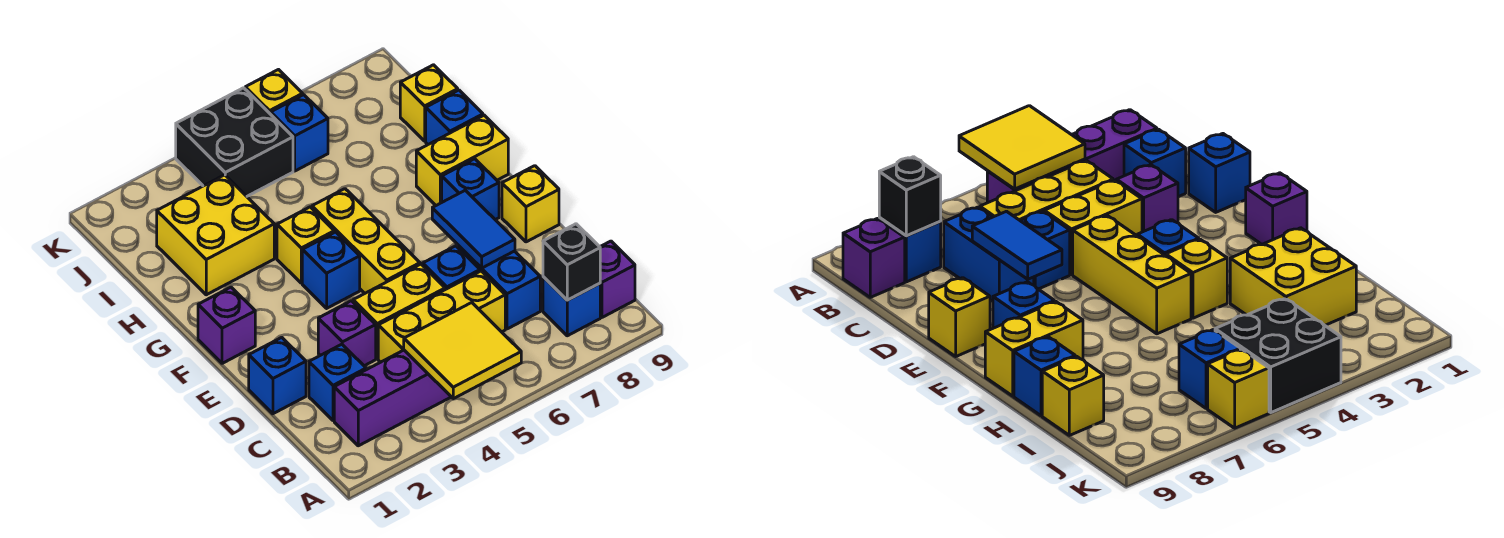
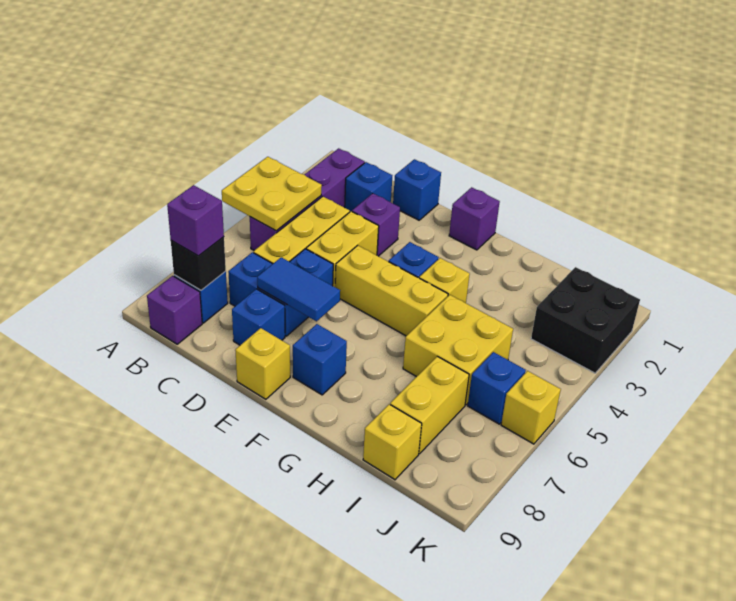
yellow 2x2 tile [404,303,521,399] -> yellow 2x2 plate [222,157,322,231]
none -> purple 1x1 brick [167,185,224,256]
yellow 1x2 brick [416,115,508,205] -> yellow 1x2 brick moved to [390,356,469,454]
yellow 2x2 brick [157,175,274,295] -> yellow 2x2 brick moved to [403,295,513,405]
blue 1x1 brick [426,90,483,144] -> blue 1x1 brick moved to [232,289,285,345]
black 2x2 brick [176,88,293,196] -> black 2x2 brick moved to [531,267,640,373]

